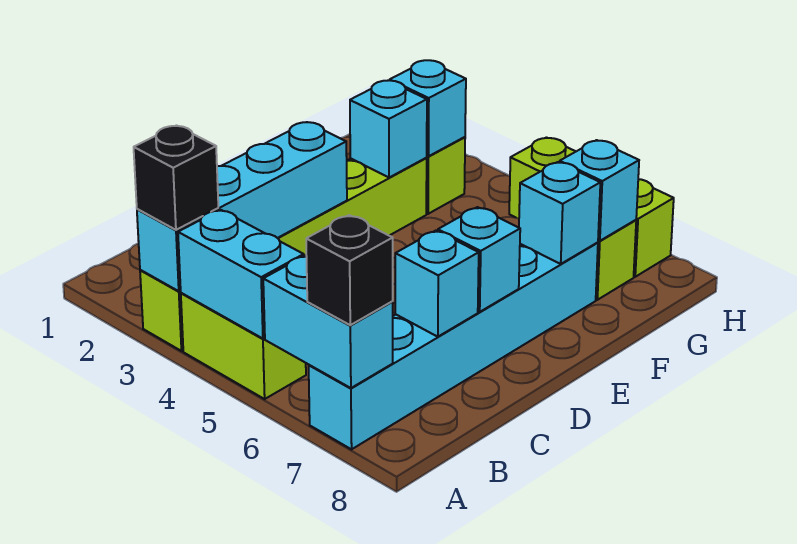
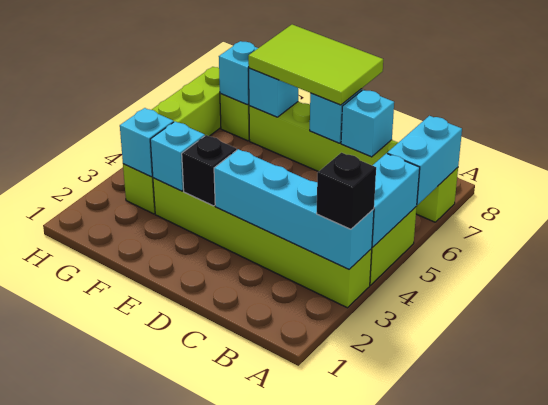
cyan 1x6 brick [309,242,598,449] -> lime 1x6 brick [249,102,458,222]
black 1x1 brick [306,215,393,325] -> black 1x1 brick moved to [182,135,237,206]
none -> lime 2x3 tile [248,25,383,105]

